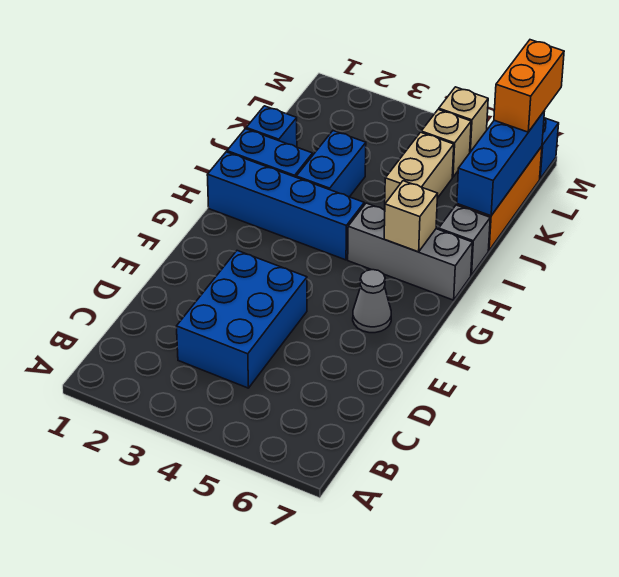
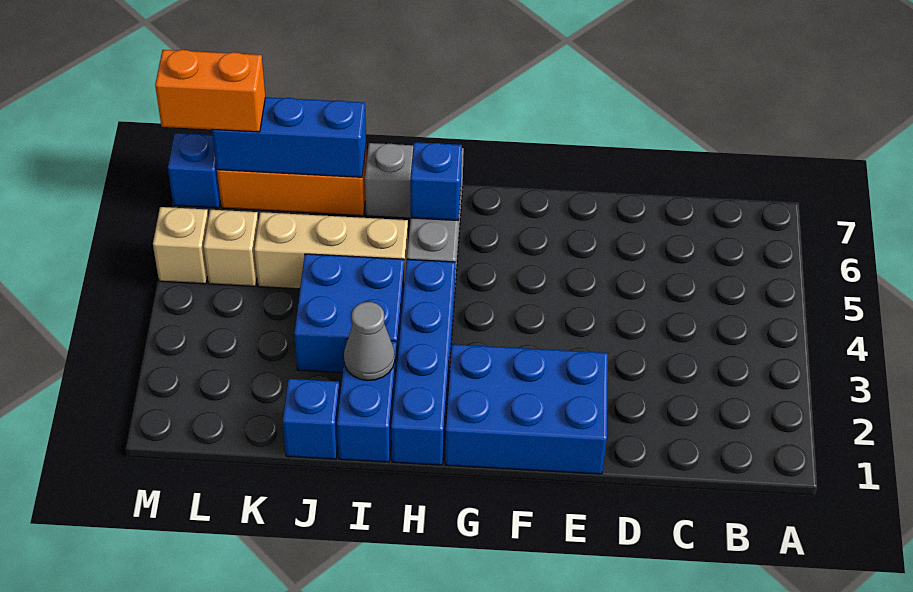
blue 2x3 brick [176,251,307,388] -> blue 2x3 brick moved to [445,344,608,474]
grey 1x1 cone [353,270,391,333] -> grey 1x1 cone moved to [344,302,395,380]
tan 1x1 brick [384,181,438,252] -> blue 1x1 brick [410,142,462,220]
blue 1x2 brick [296,131,366,197] -> blue 2x2 brick [294,254,404,373]
tan 1x2 brick [385,132,454,203] -> tan 1x3 brick [254,212,408,289]

